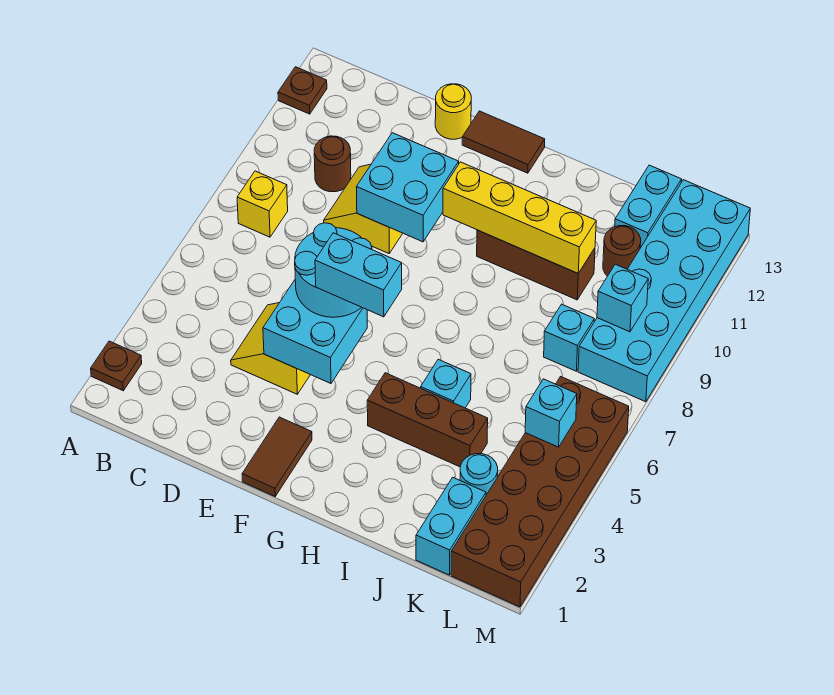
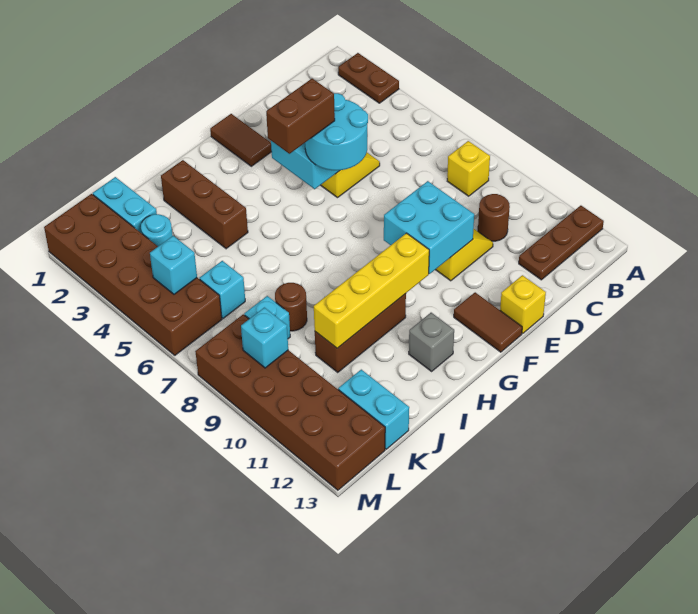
brown 1x1 plate [91,341,142,391] -> brown 1x2 plate [338,53,399,103]
brown 1x1 plate [278,67,327,114] -> brown 1x3 plate [519,206,604,280]
yellow 1x1 round brick [435,84,471,139] -> yellow 1x1 brick [500,275,546,333]
cyan 1x2 brick [315,233,402,317] -> brown 1x2 brick [266,79,335,154]
brown 1x2 tile [462,111,545,173] -> brown 1x2 tile turned to [454,292,522,352]
brown 1x3 brick [367,373,488,467] -> brown 1x3 brick turned to [161,160,248,249]
none -> grey 1x1 brick [409,313,454,371]
cyan 1x1 brick [421,359,471,408] -> cyan 1x1 brick moved to [200,261,245,318]
brown 1x1 round brick [603,226,641,276] -> brown 1x1 round brick moved to [275,283,307,331]
cyan 2x6 brick [578,180,750,402] -> brown 2x6 brick [195,314,385,490]

